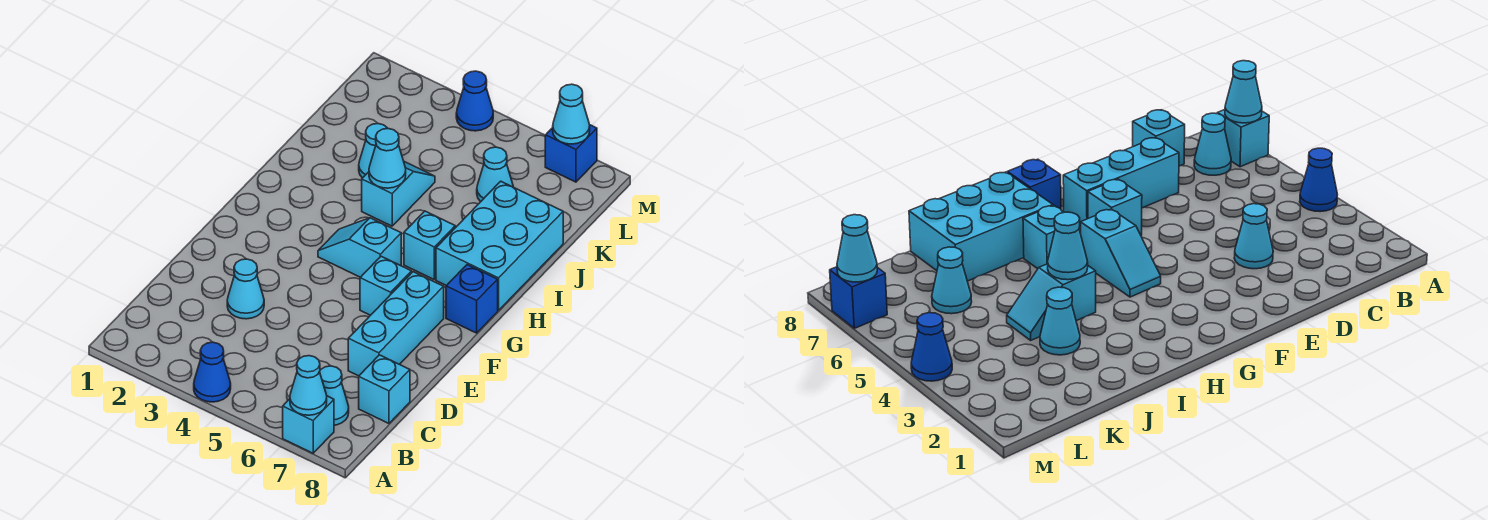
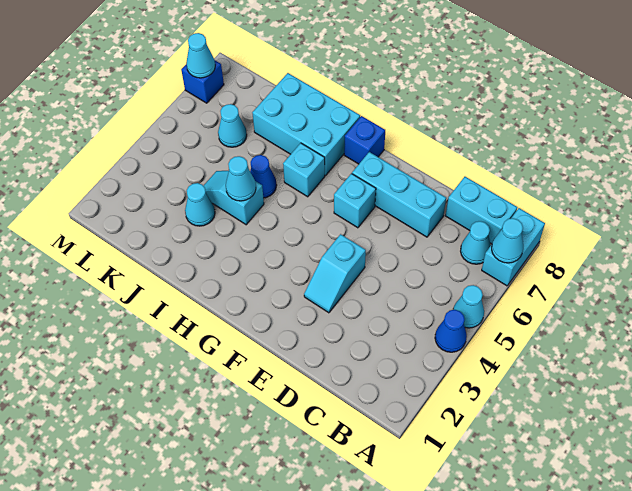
cyan 1x1 brick [283,396,334,453] -> cyan 1x2 brick [482,208,545,286]
cyan 1x1 brick [359,355,410,423] -> cyan 1x2 brick [446,177,517,244]
cyan 1x1 cone [227,259,264,319] -> cyan 1x1 cone moved to [453,285,484,328]
cyan 1x2 slope [318,218,401,277] -> cyan 1x2 slope moved to [304,234,366,313]
blue 1x1 cone [456,71,493,131] -> blue 1x1 cone moved to [250,155,277,198]

